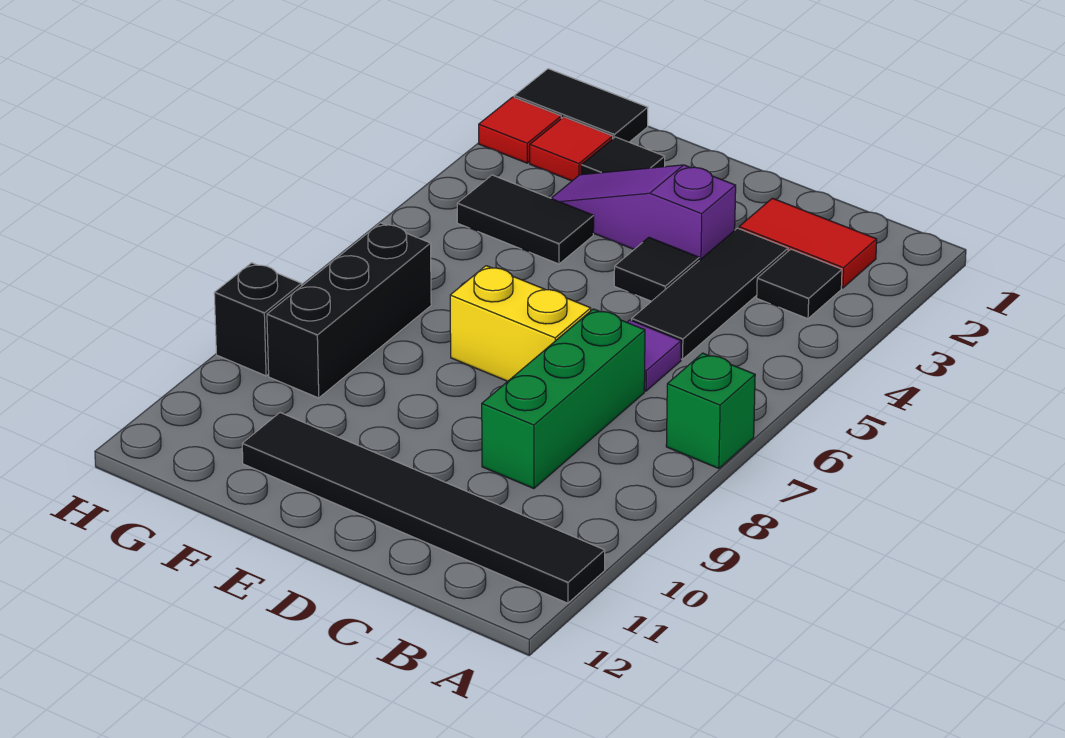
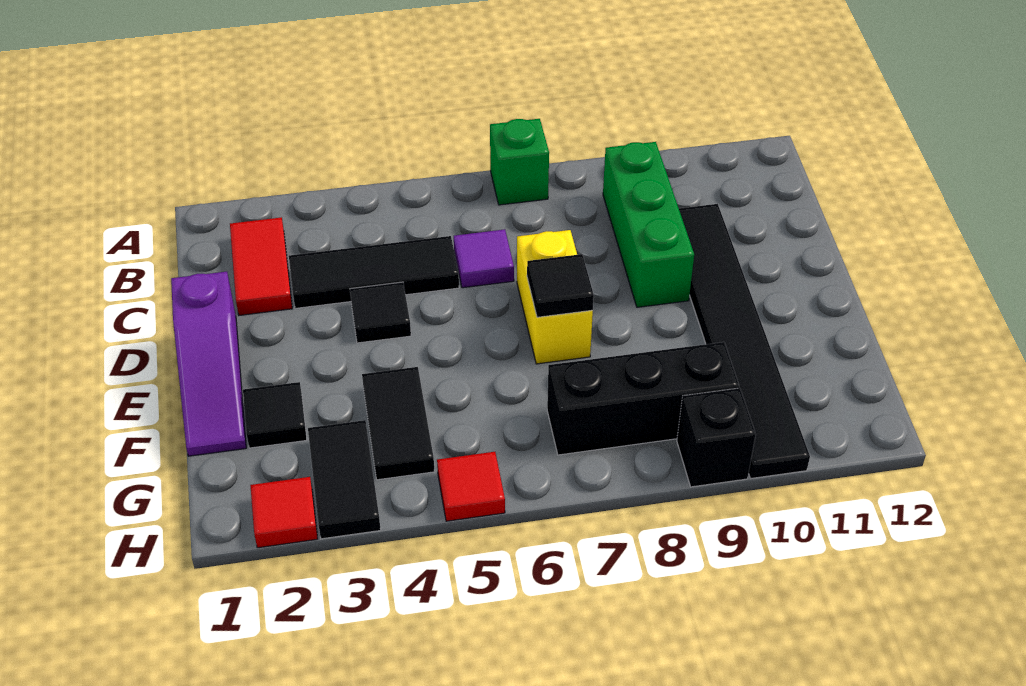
black 1x6 tile [242,413,605,603] -> black 1x6 tile moved to [679,204,810,478]
black 1x1 tile [757,249,842,319] -> black 1x1 tile moved to [527,254,594,317]
green 1x3 brick [482,309,645,489] -> green 1x3 brick turned to [603,142,694,307]
purple 1x3 slope [551,165,736,260] -> purple 1x3 slope moved to [171,272,246,456]
black 1x2 tile [514,69,648,142] -> black 1x2 tile moved to [308,420,381,539]
red 1x1 tile [530,117,613,181] -> red 1x1 tile moved to [437,452,505,521]

